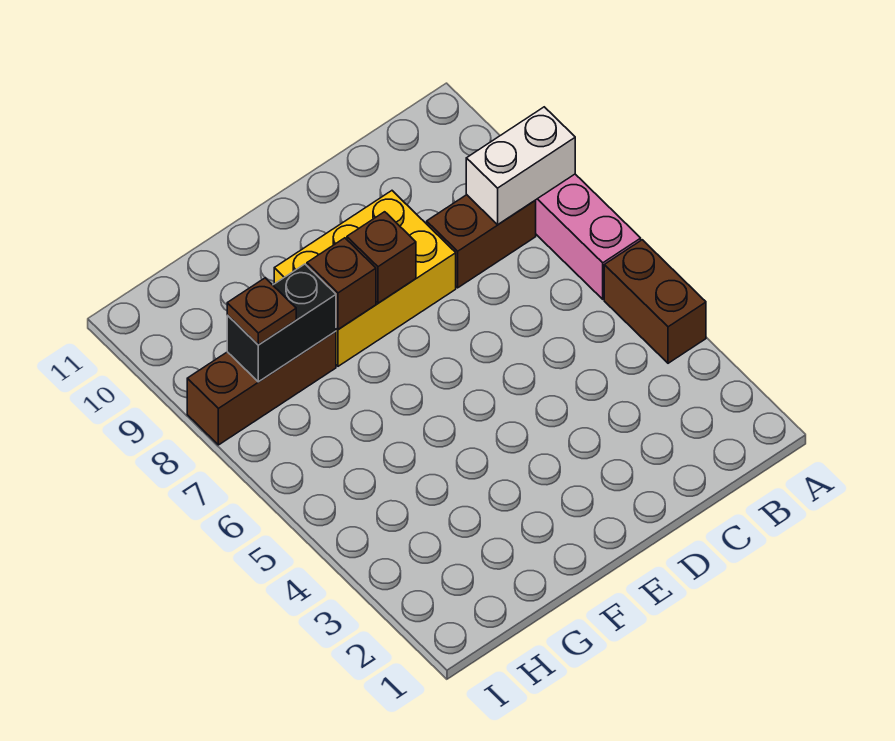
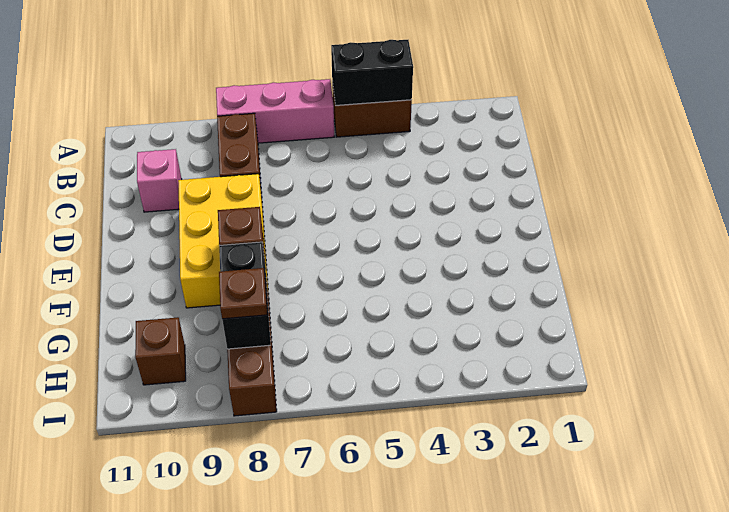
none -> black 1x2 brick [331,40,413,106]
white 1x2 brick [466,107,575,225] -> none
none -> pink 1x1 brick [137,149,182,212]
brown 1x1 brick [347,212,416,303] -> brown 1x1 brick moved to [135,317,186,385]

